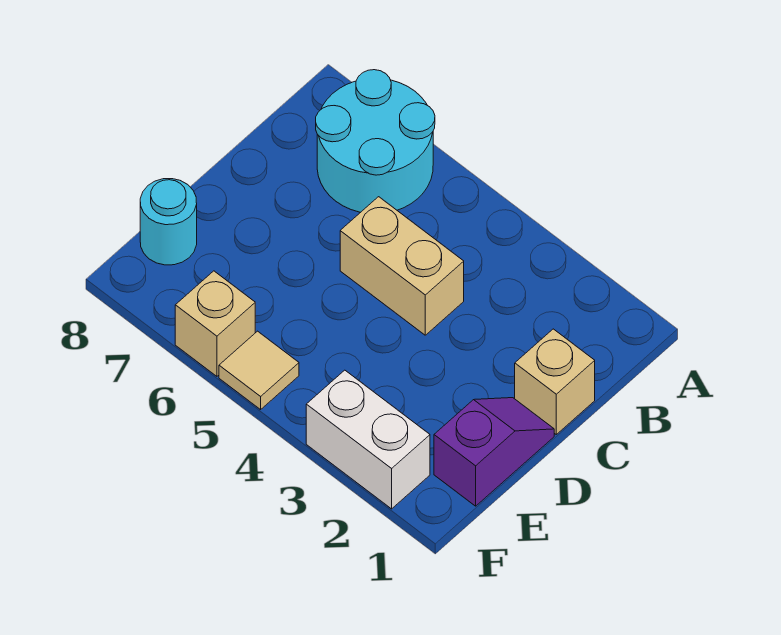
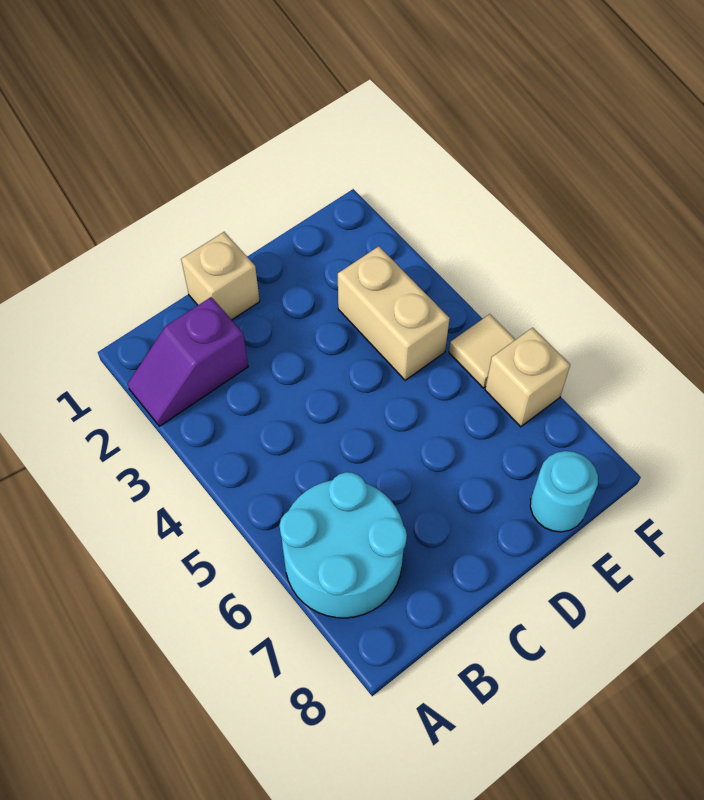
tan 1x2 brick [340,197,464,335] -> tan 1x2 brick moved to [338,246,450,380]
purple 1x2 slope [434,398,554,506] -> purple 1x2 slope moved to [128,297,248,426]
white 1x2 brick [306,370,430,509] -> none

